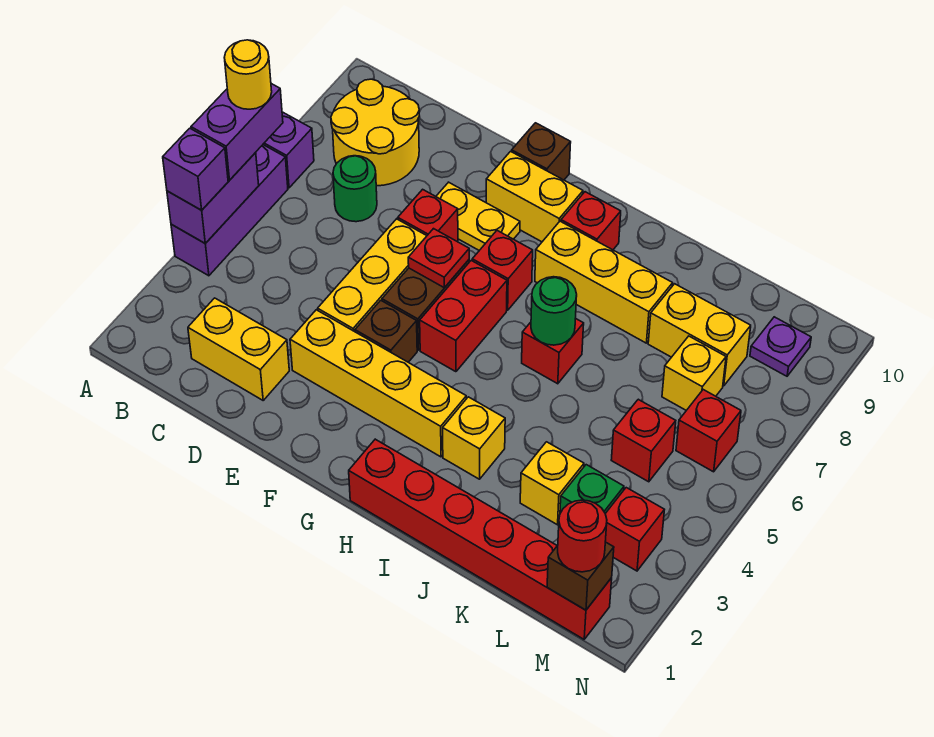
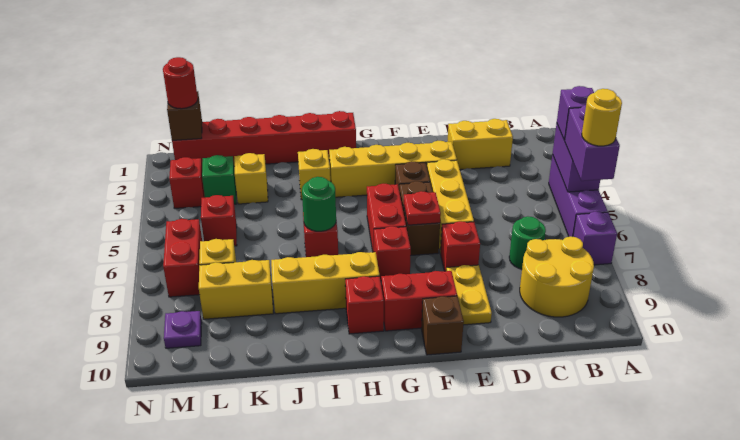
yellow 1x2 plate [436,182,520,250] -> yellow 1x2 plate turned to [446,265,492,325]
yellow 1x2 brick [486,151,583,242] -> red 1x2 brick [381,271,457,331]
red 1x1 brick [676,390,741,472] -> red 1x2 brick [163,219,202,297]

